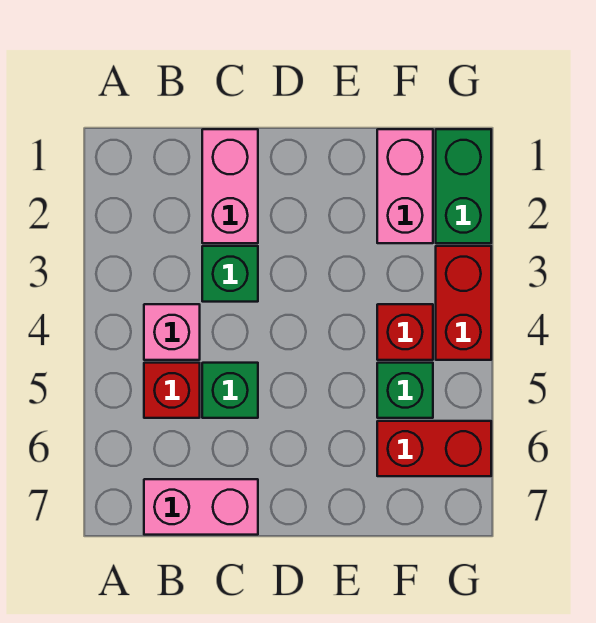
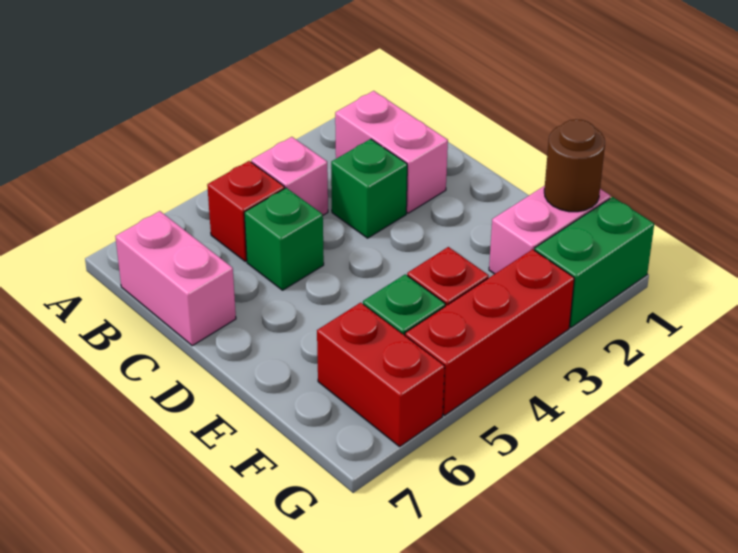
pink 1x2 brick [202,129,258,243] -> pink 1x2 brick turned to [335,91,448,213]
none -> brown 1x1 round brick [544,119,605,212]
red 1x2 brick [436,246,491,360] -> red 1x3 brick [405,249,574,415]

